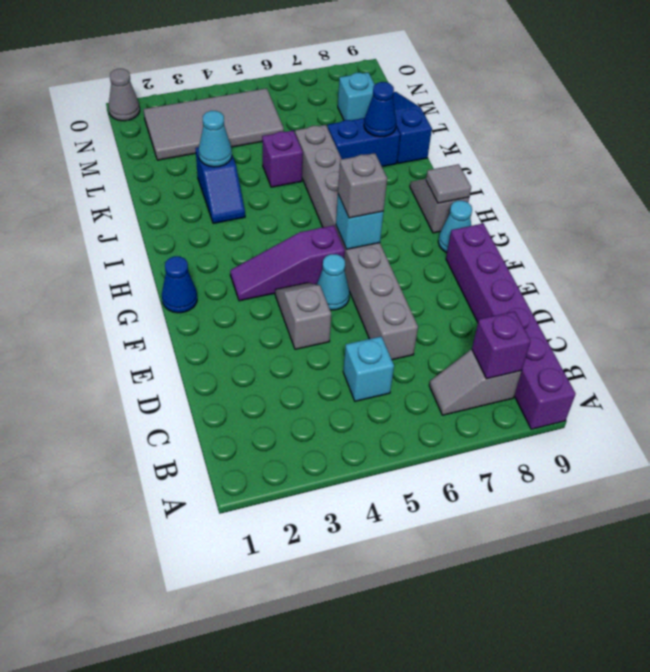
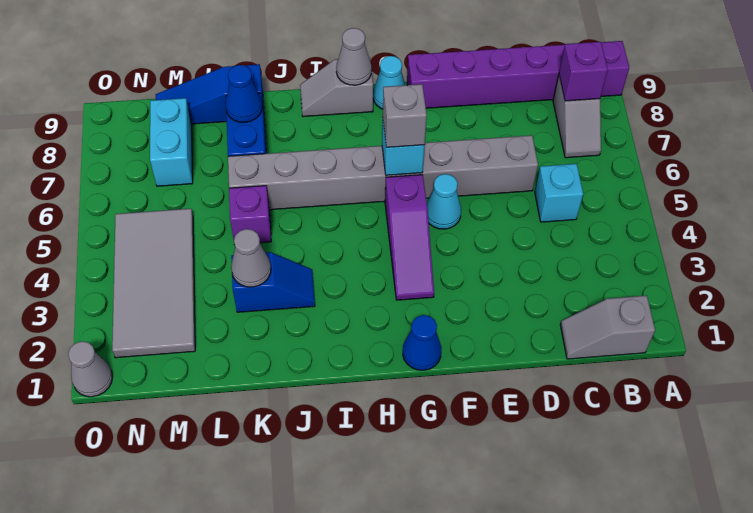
grey 1x2 slope [275,283,331,349] -> grey 1x2 slope moved to [560,296,655,359]
grey 1x1 tile [426,164,471,203] -> grey 1x1 cone [336,28,372,85]
cyan 1x1 cone [198,111,232,167] -> grey 1x1 cone [231,229,271,287]
cyan 1x1 brick [338,72,375,120] -> cyan 1x2 brick [150,98,193,186]

